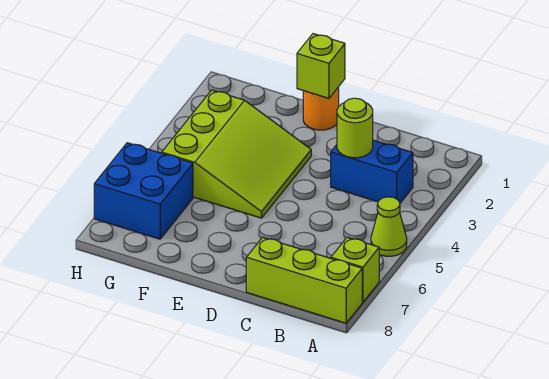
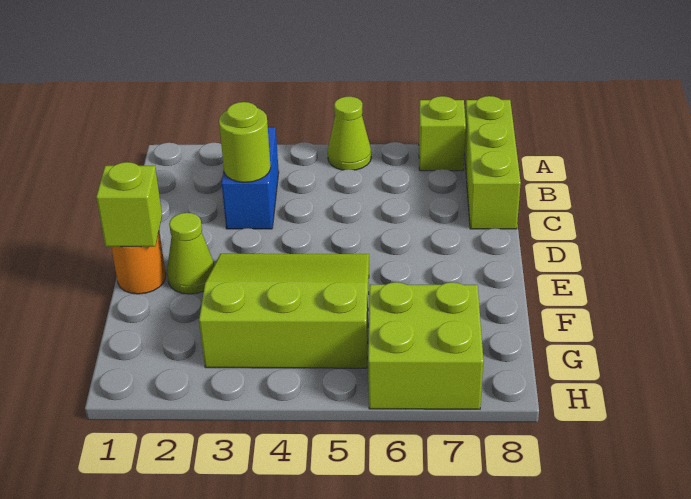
none -> lime 1x1 cone [167,213,215,294]
blue 2x2 brick [94,143,193,239] -> lime 2x2 brick [368,282,483,409]

